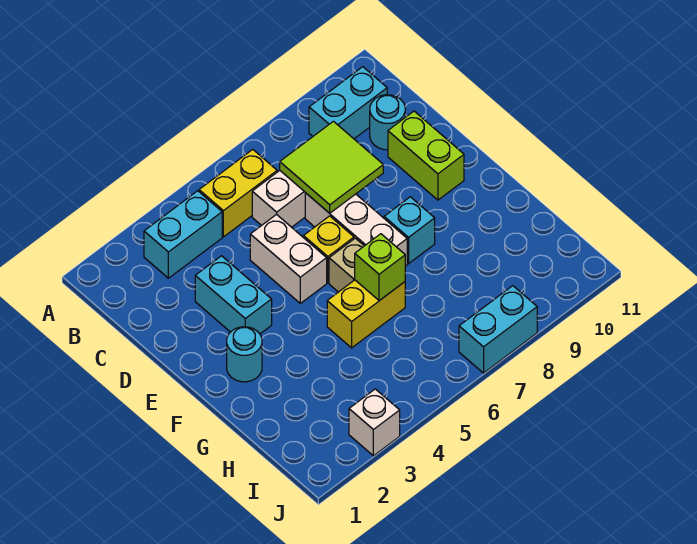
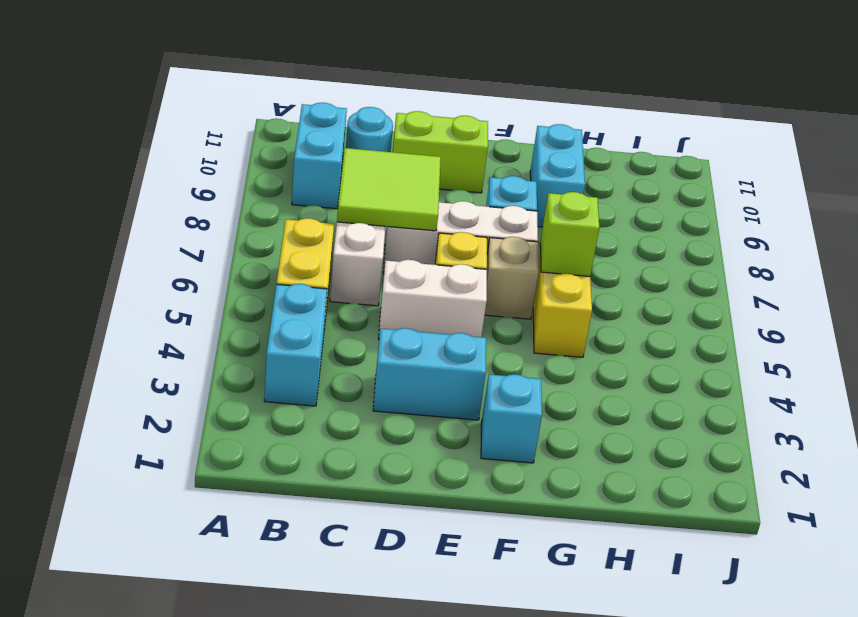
cyan 1x1 round brick [227,327,262,382] -> cyan 1x1 brick [481,374,542,463]
white 1x1 brick [349,389,400,456] -> none
cyan 1x2 brick [459,286,537,373] -> cyan 1x2 brick moved to [530,124,585,227]

